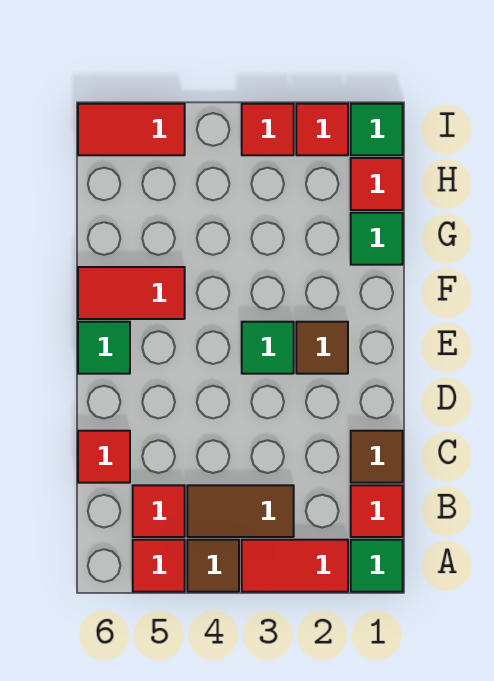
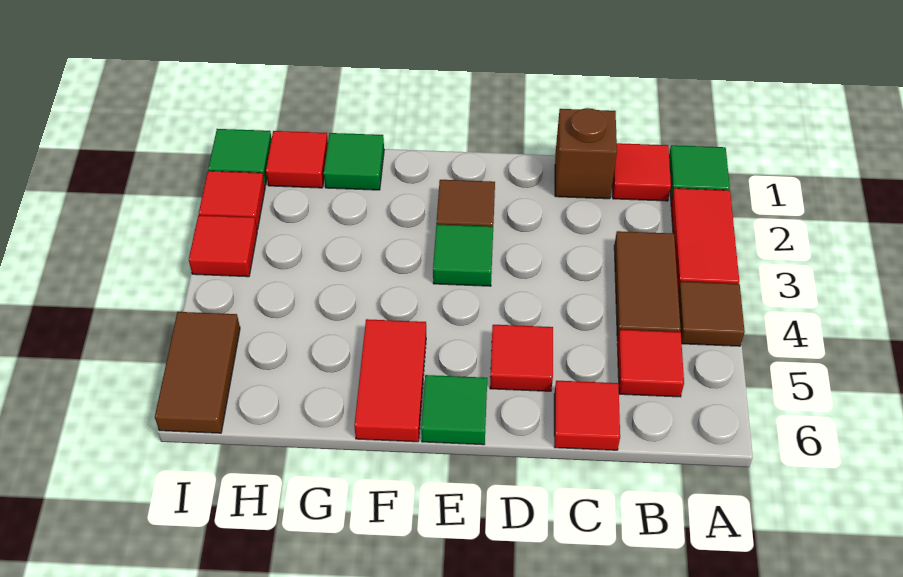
red 1x1 tile [133,540,185,592] -> red 1x1 tile moved to [490,325,553,391]
brown 1x1 tile [351,431,403,483] -> brown 1x1 brick [555,108,617,199]
red 1x2 tile [78,104,185,155] -> brown 1x2 tile [155,312,240,433]

